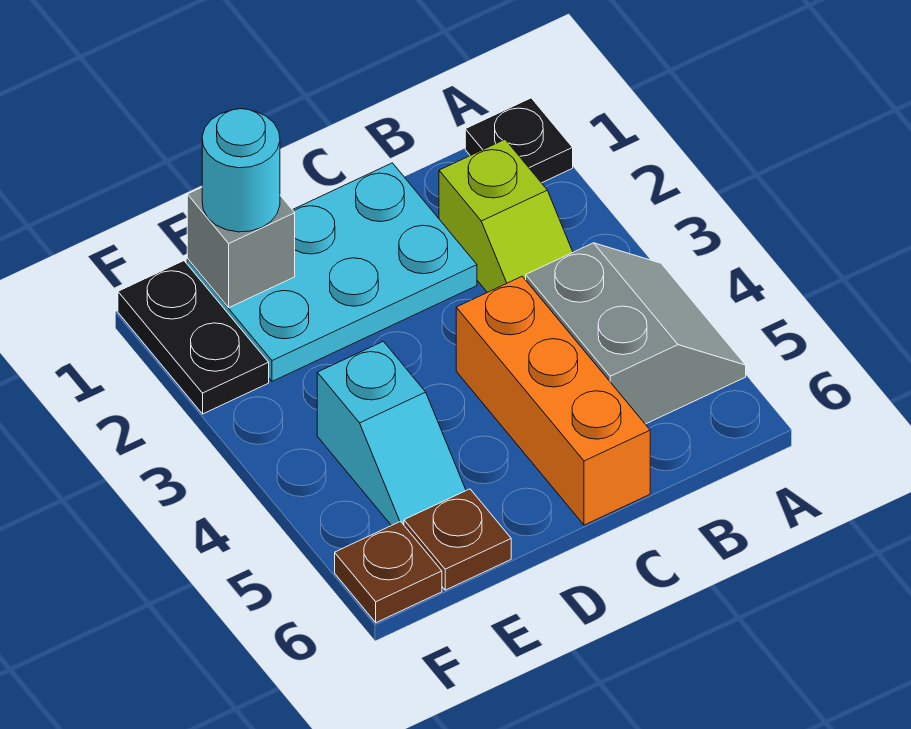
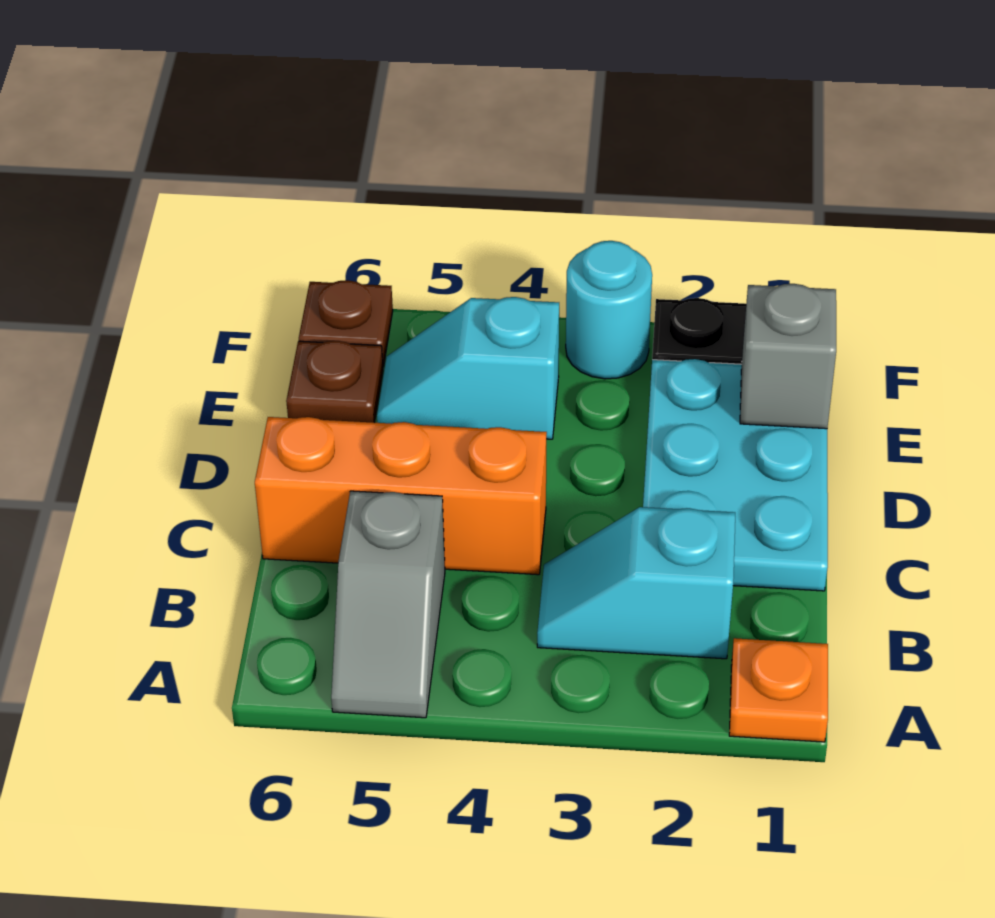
black 1x1 plate [465,98,573,183] -> orange 1x1 plate [729,638,828,742]
grey 2x2 slope [526,243,746,424] -> grey 1x2 slope [331,491,445,718]
lime 1x2 slope [439,140,573,292] -> cyan 1x2 slope [537,507,735,659]
cyan 1x1 round brick [202,109,280,232] -> cyan 1x1 round brick moved to [566,241,652,379]

